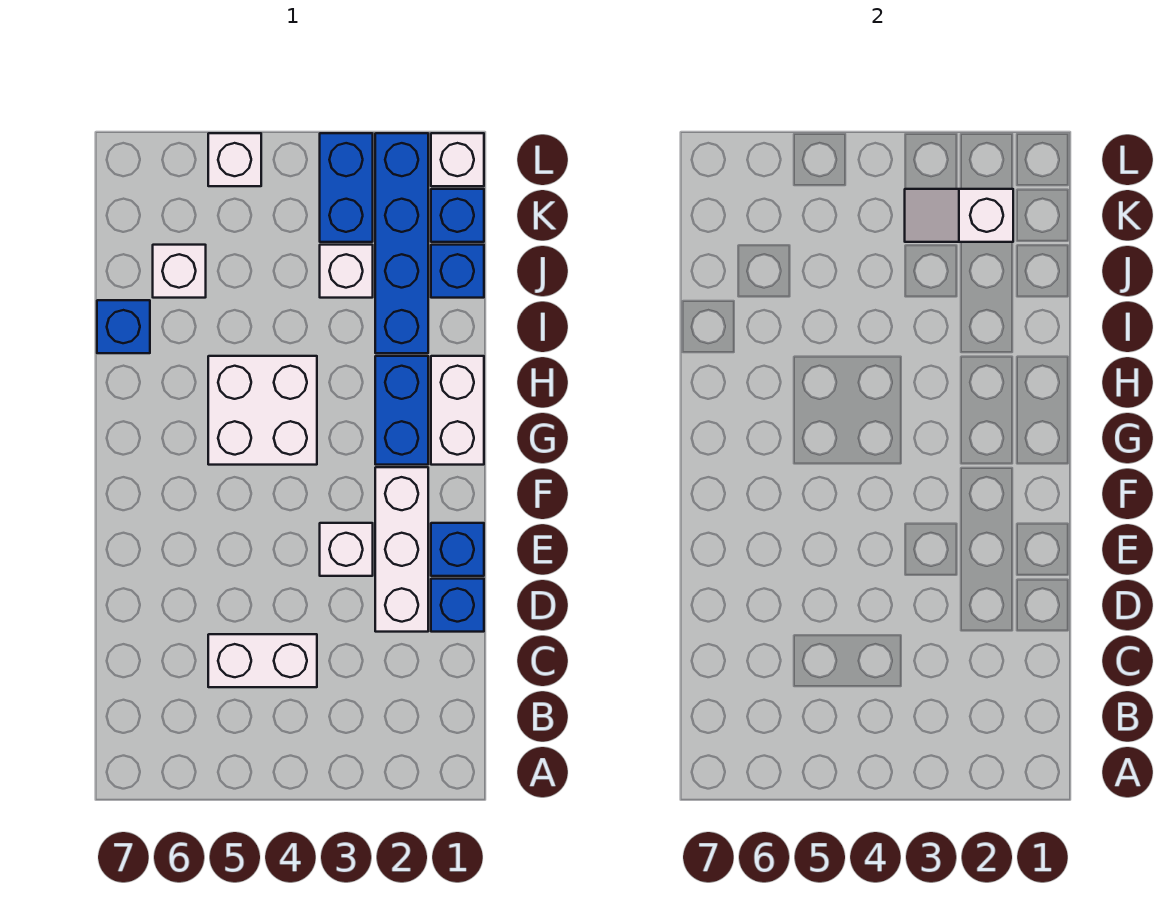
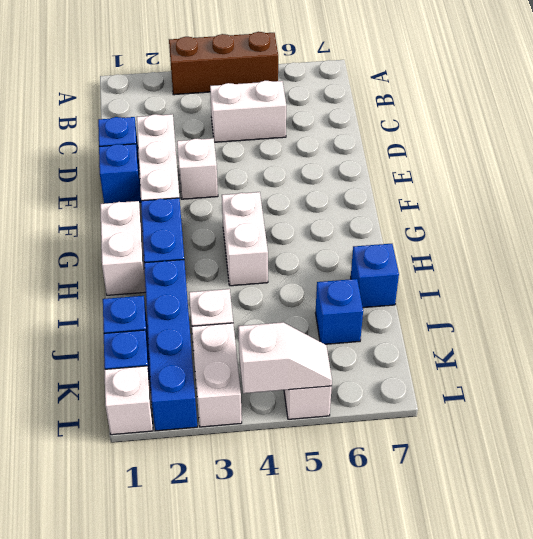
none -> brown 1x3 brick [169,32,278,95]
white 2x2 brick [208,356,317,465] -> white 1x2 brick [222,192,268,286]
white 1x1 brick [153,245,206,298] -> blue 1x1 brick [315,279,363,344]
white 1x2 slope [905,189,1013,242] -> white 1x2 slope moved to [238,322,332,393]
blue 1x2 brick [320,133,373,242] -> white 1x2 brick [192,323,242,427]

